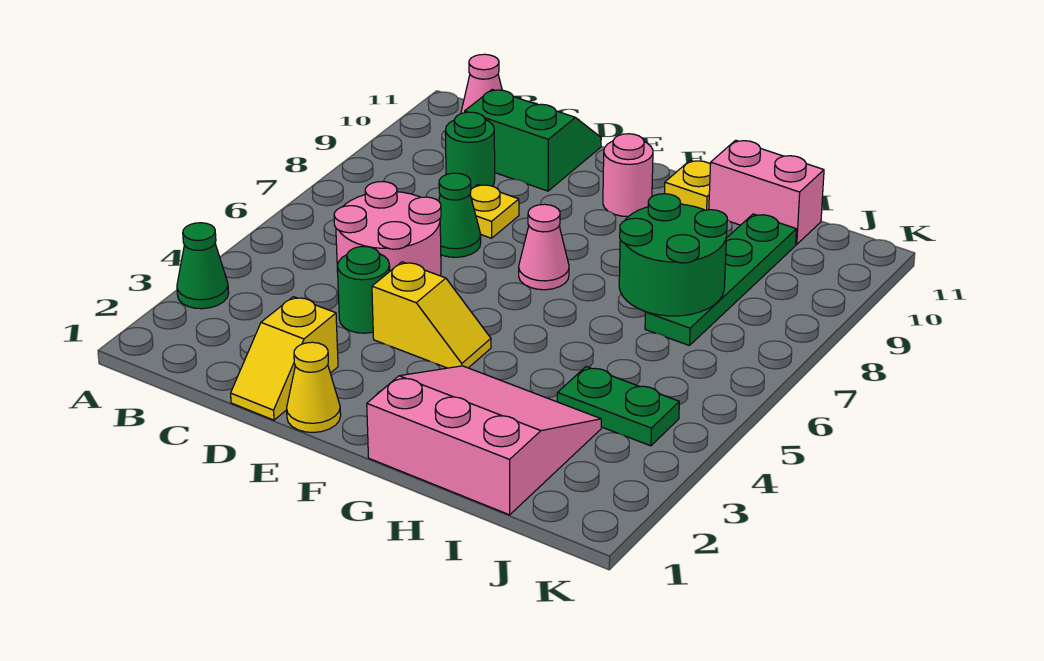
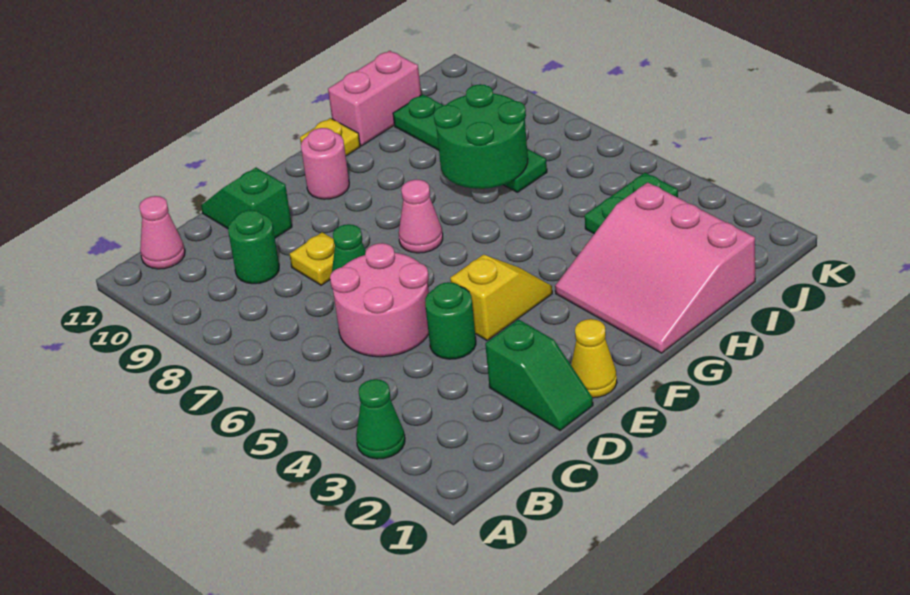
green 2x2 slope [465,90,601,191] -> green 1x2 slope [201,168,292,238]
yellow 1x2 slope [231,297,338,420] -> green 1x2 slope [485,319,593,431]
pink 3x3 slope [367,366,601,515] -> pink 3x3 slope turned to [555,182,755,353]

